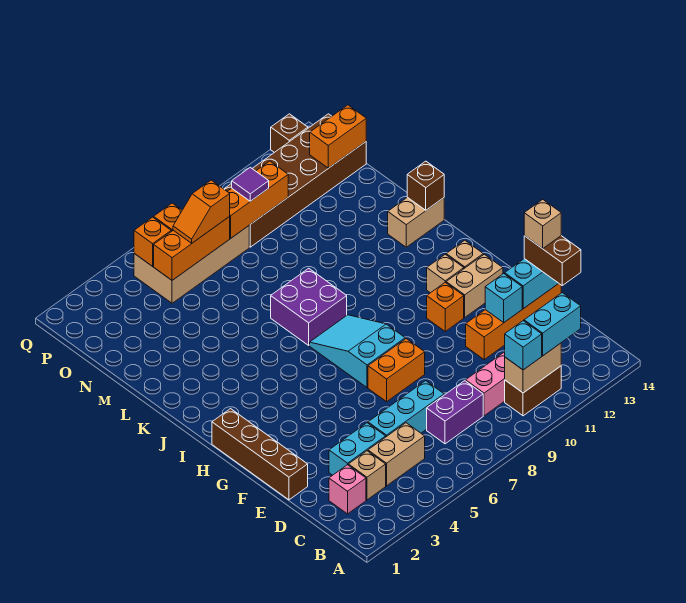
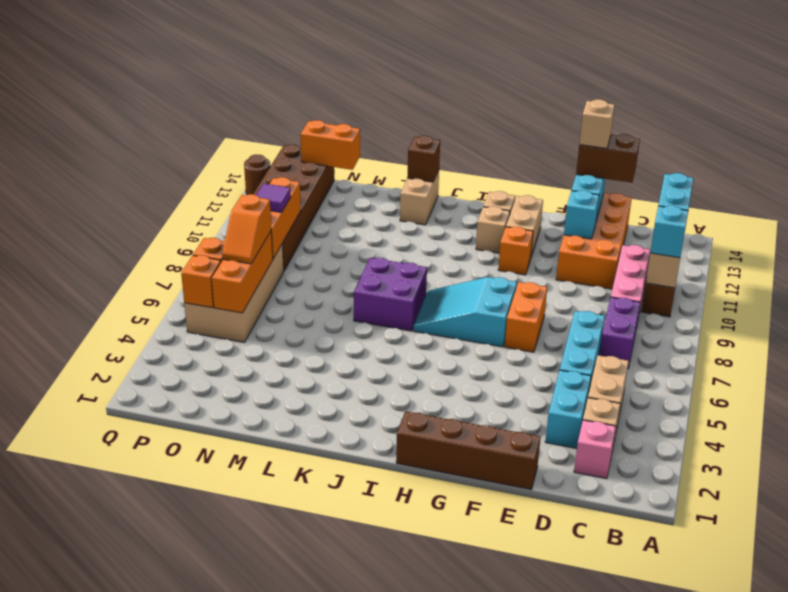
orange 1x4 brick [466,283,561,359] -> orange 2x4 brick [556,193,632,289]
orange 1x2 brick [310,105,366,168] -> orange 1x2 brick turned to [300,120,360,170]
brown 1x1 brick [271,114,308,153] -> brown 1x1 round brick [244,154,270,195]

